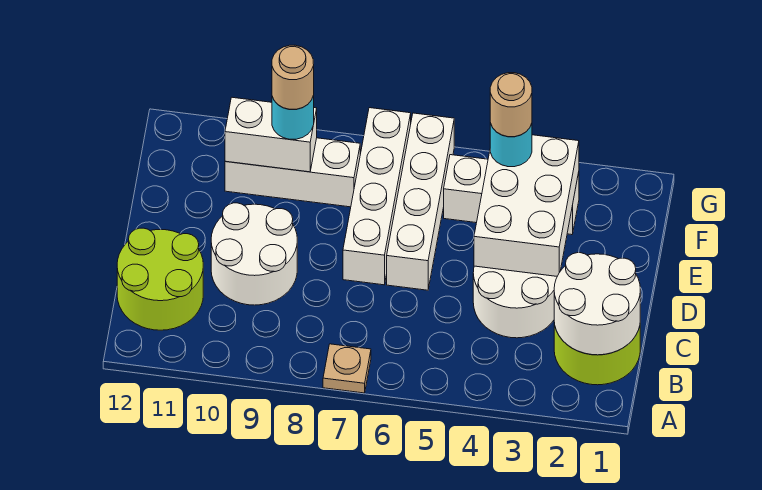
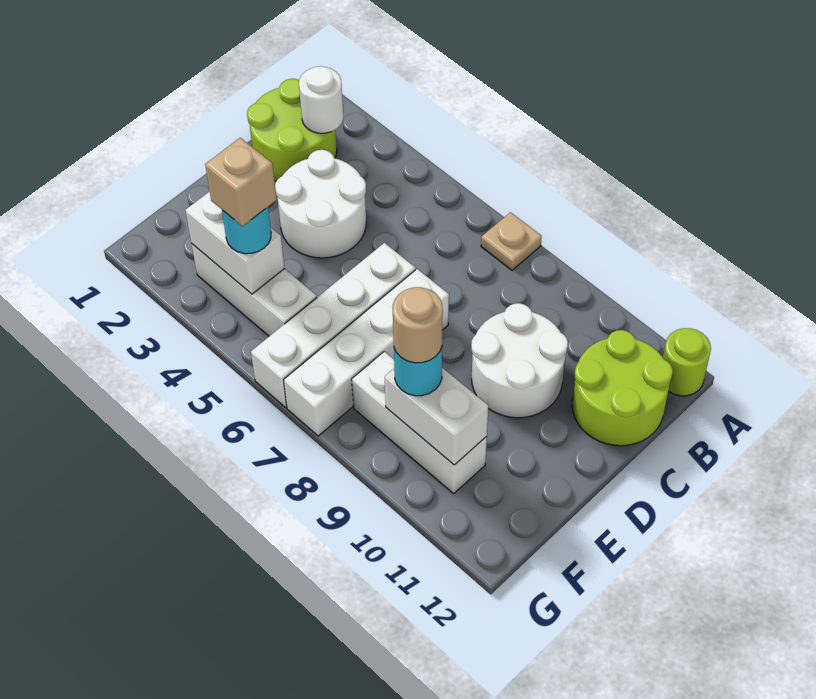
none -> lime 1x1 round brick [663,328,711,396]
white 2x2 round brick [554,253,640,355] -> white 1x1 round brick [299,66,343,133]
white 2x3 brick [474,135,579,276] -> white 1x2 brick [185,191,284,294]
tan 1x1 round brick [490,73,532,137] -> tan 1x1 brick [205,138,277,226]

